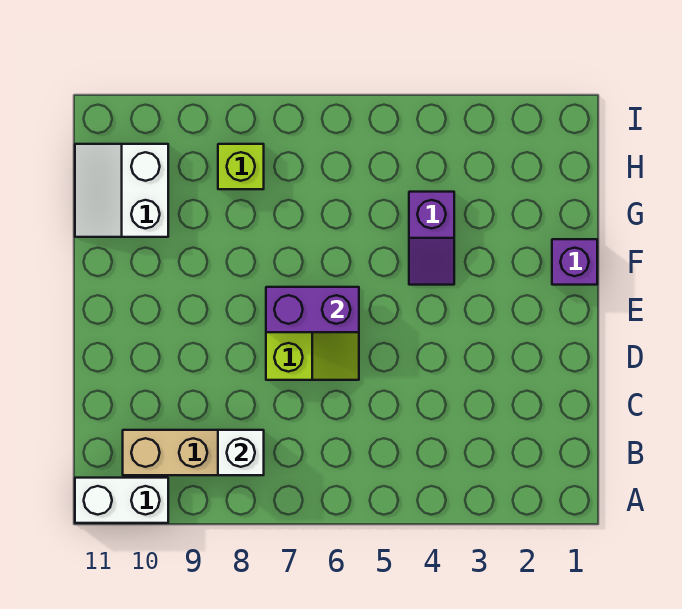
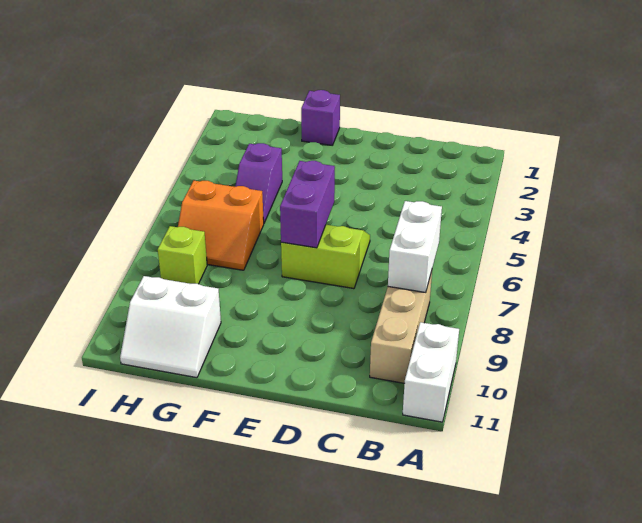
white 1x1 brick [218,430,264,475] -> white 1x2 brick [388,201,442,292]
purple 1x2 slope [409,192,454,285] -> purple 1x2 slope turned to [235,143,282,223]
none -> orange 2x2 slope [178,181,264,270]

